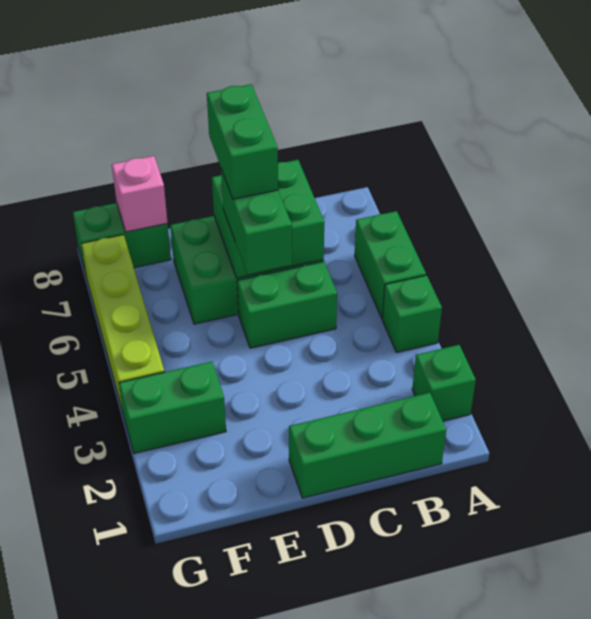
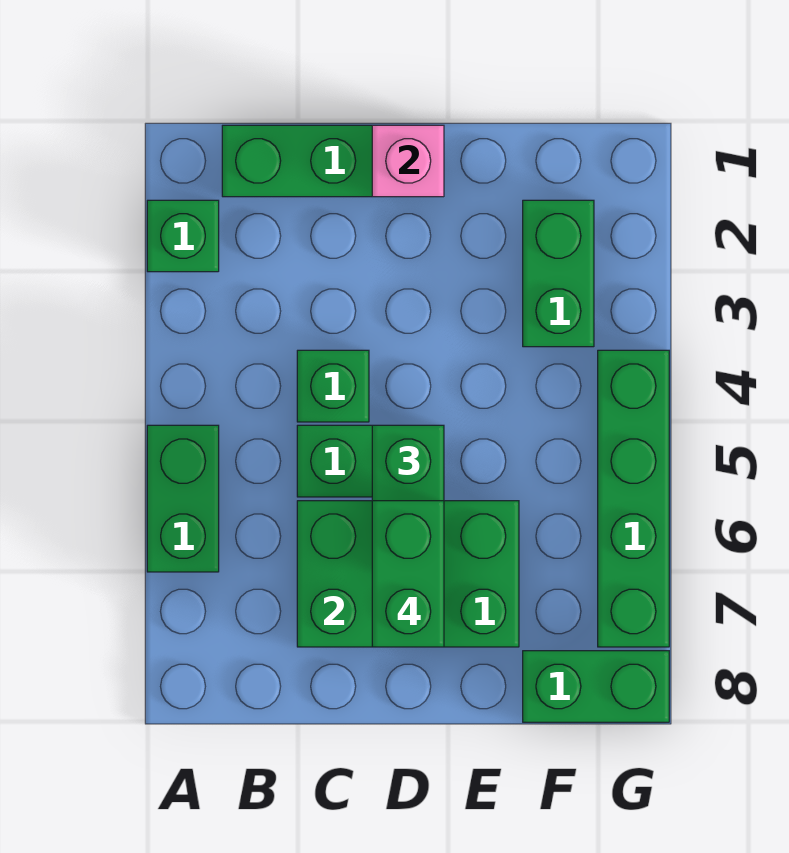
green 1x1 brick [382,275,442,353] -> green 1x1 brick moved to [297,350,369,422]
green 1x2 brick [119,362,226,453] -> green 1x2 brick turned to [523,200,594,347]
pink 1x1 brick [112,156,168,232] -> pink 1x1 brick moved to [372,125,444,197]
lime 1x4 brick [81,235,164,412] -> green 1x4 brick [598,350,669,647]

